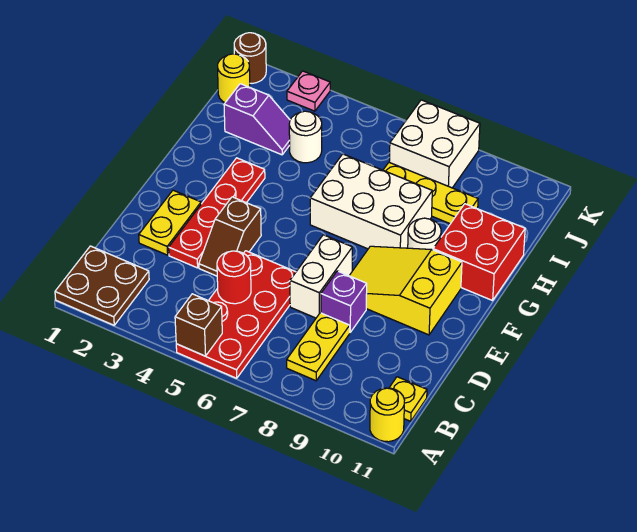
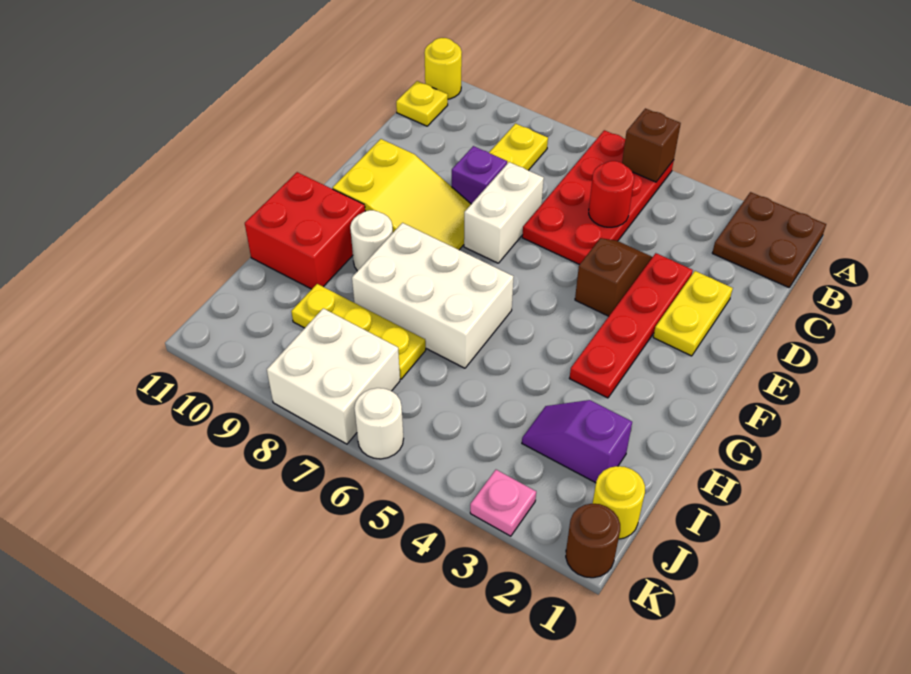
white 1x1 round brick [289,111,322,163] -> white 1x1 round brick moved to [354,388,404,459]

